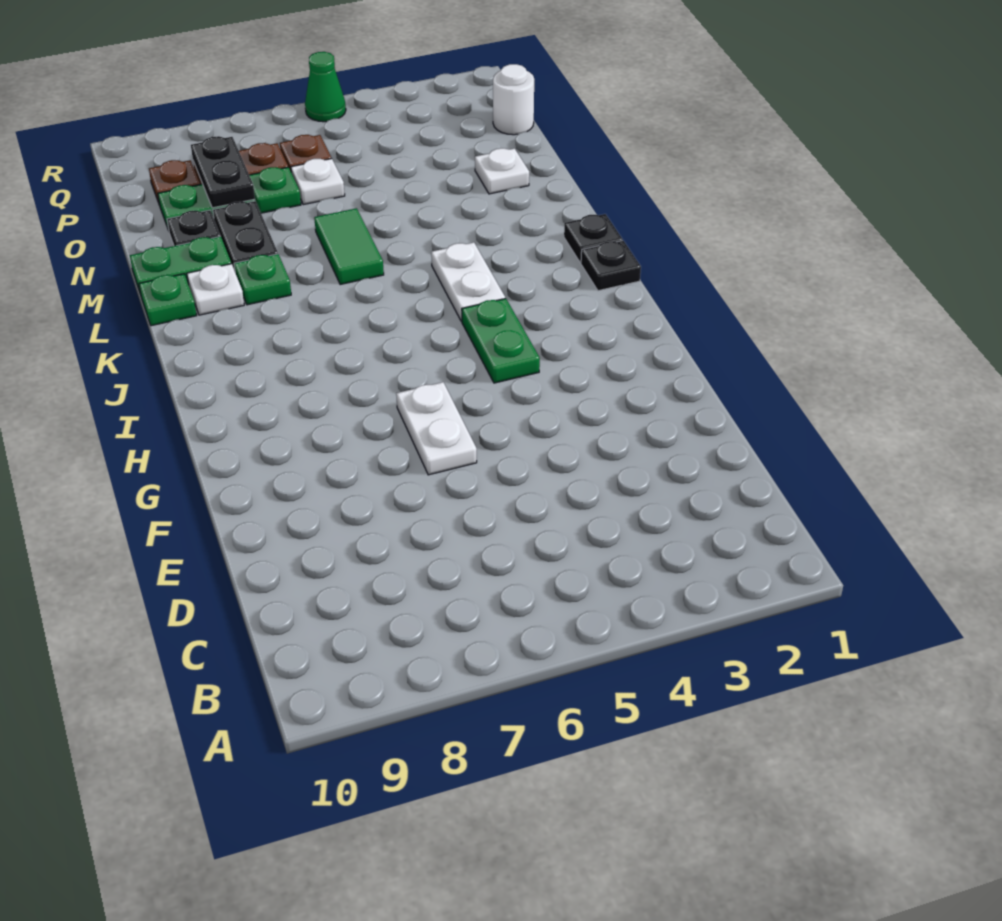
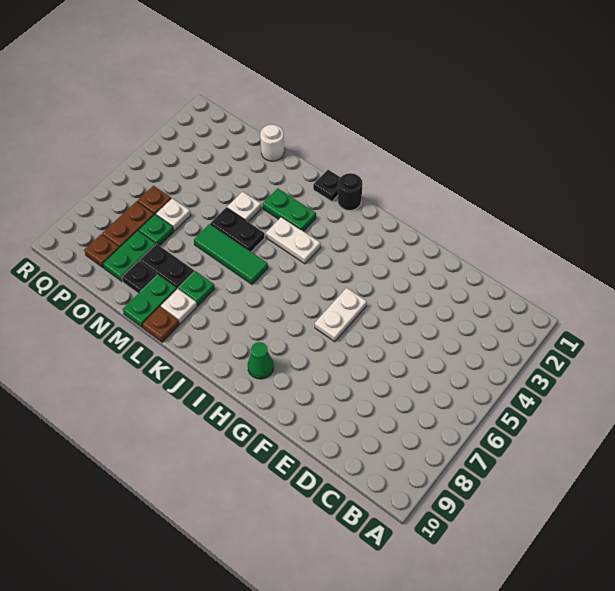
white 1x2 plate [396,382,477,475] -> white 1x2 plate turned to [315,288,367,342]
green 1x2 plate [462,298,540,383] -> green 1x2 plate moved to [263,188,316,231]
black 1x1 plate [581,241,641,291] -> black 1x1 round brick [338,173,363,210]
green 1x2 tile [314,208,384,285] -> green 1x3 tile [194,224,268,284]
green 1x1 plate [139,274,197,326] -> brown 1x1 plate [142,306,179,342]
white 1x1 plate [475,148,529,194] -> white 1x1 plate moved to [227,192,261,222]
black 1x2 plate [191,136,255,208] -> black 1x2 plate moved to [211,208,265,252]
white 1x1 round brick [493,64,534,135] -> white 1x1 round brick moved to [260,125,284,161]
green 1x1 cone [305,52,346,122] -> green 1x1 cone moved to [248,342,274,379]

